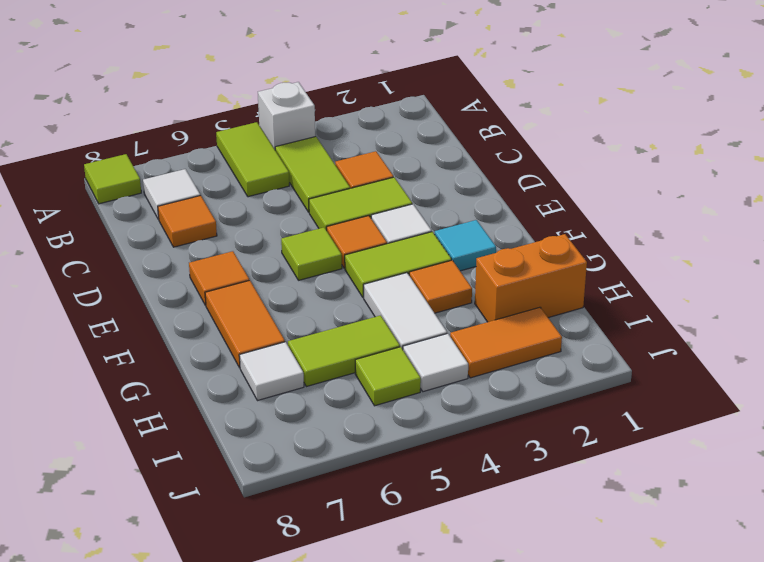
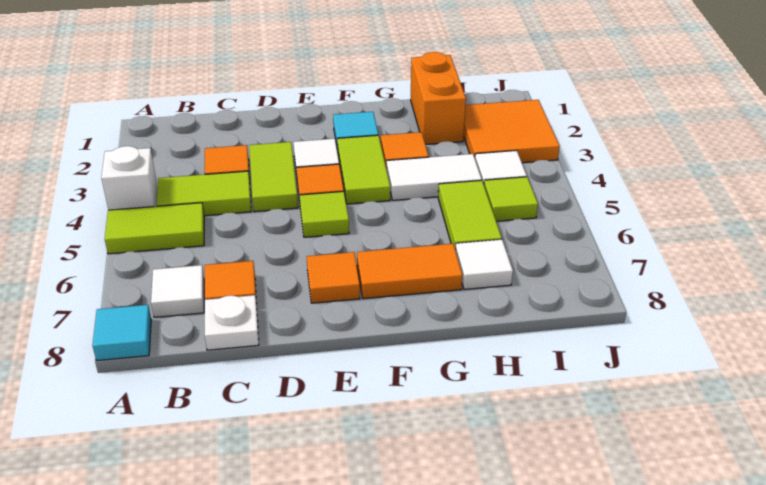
lime 1x1 tile [84,154,141,204] -> cyan 1x1 tile [92,305,151,361]
none -> white 1x1 plate [205,295,259,350]
orange 1x2 tile [450,307,562,378] -> orange 2x2 tile [464,100,560,163]

